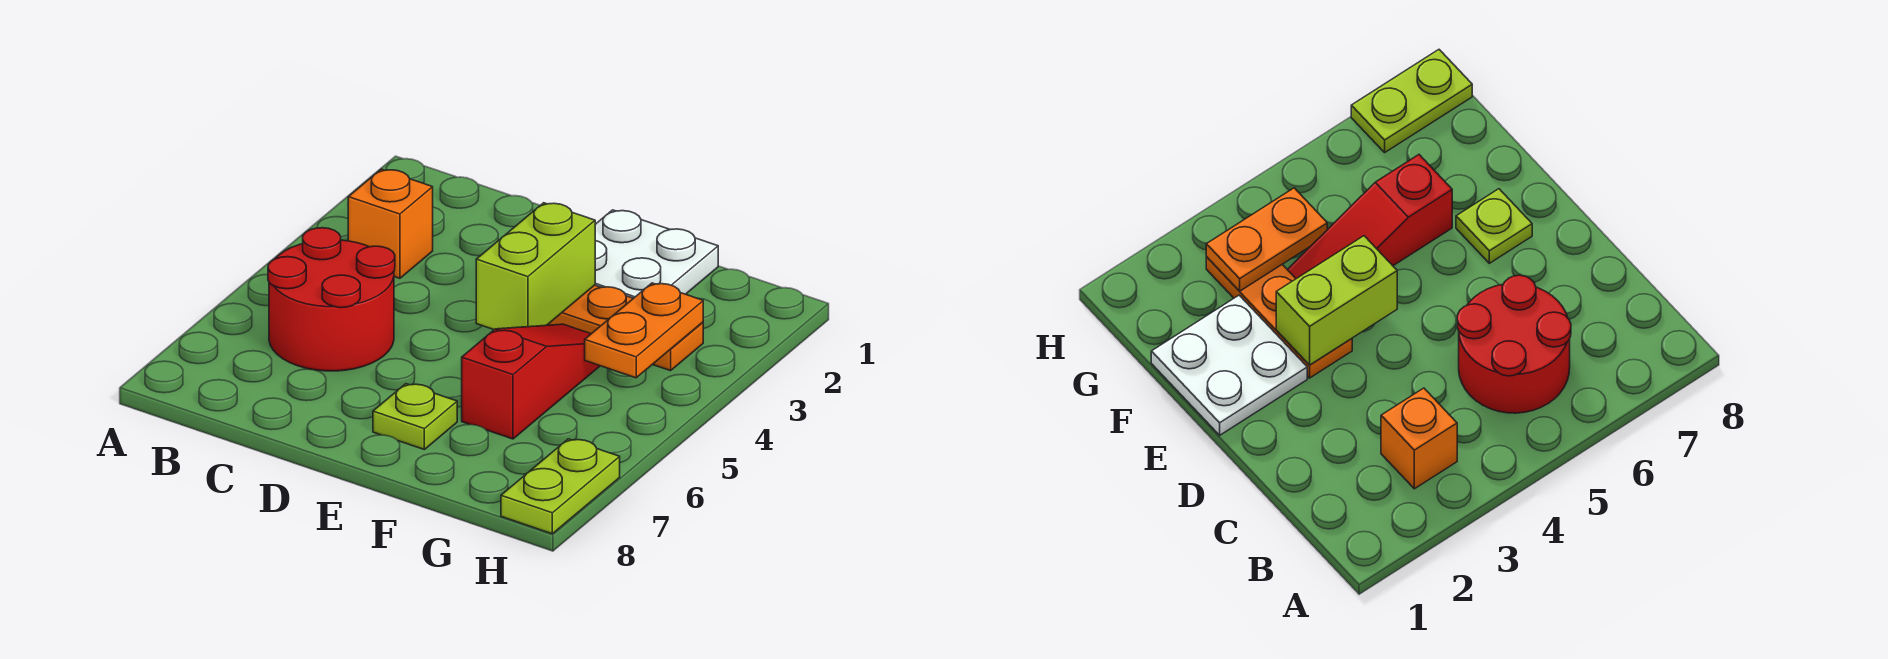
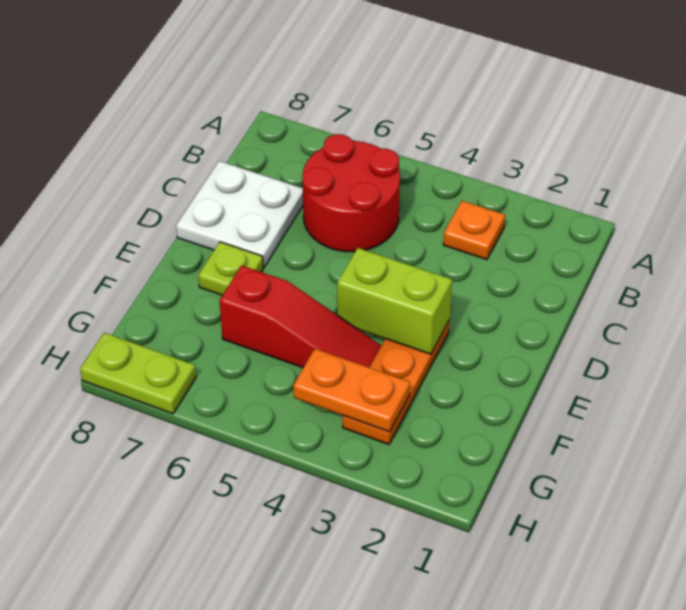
orange 1x1 brick [348,169,433,278] -> orange 1x1 plate [443,201,505,260]
white 2x2 plate [595,210,718,298] -> white 2x2 plate moved to [176,161,303,267]

